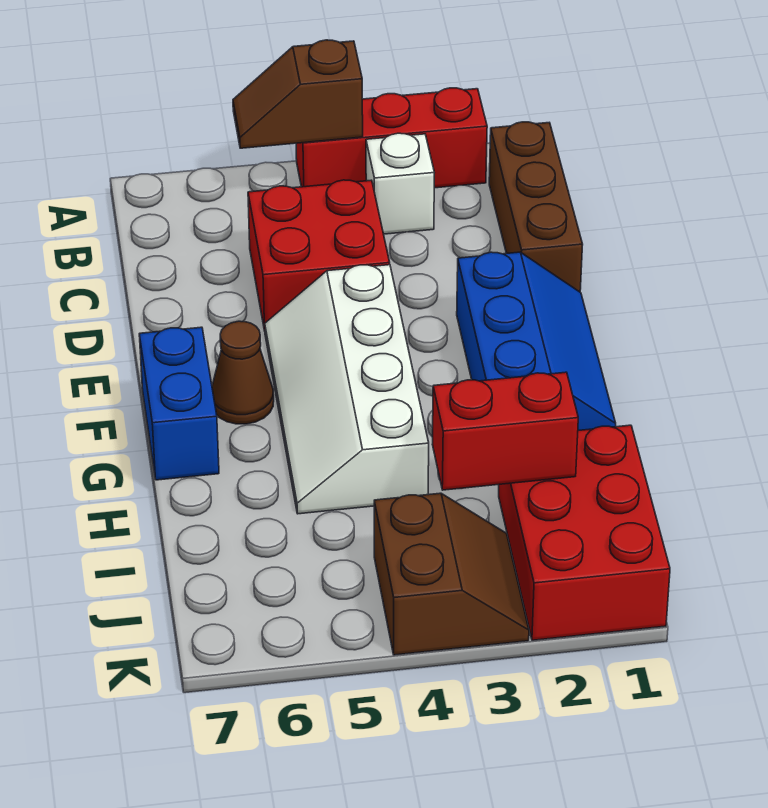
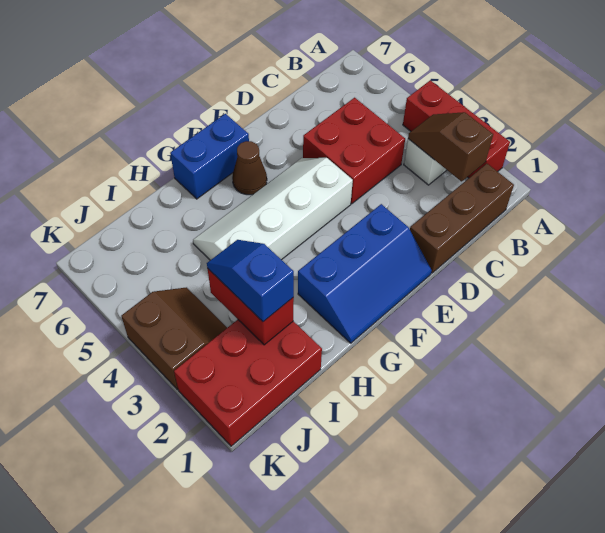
brown 1x2 slope [233,40,363,148] -> brown 1x2 slope moved to [408,112,493,181]
none -> blue 1x2 slope [207,240,294,322]
brown 2x2 slope [374,493,529,655] -> brown 2x2 slope turned to [121,287,227,390]

